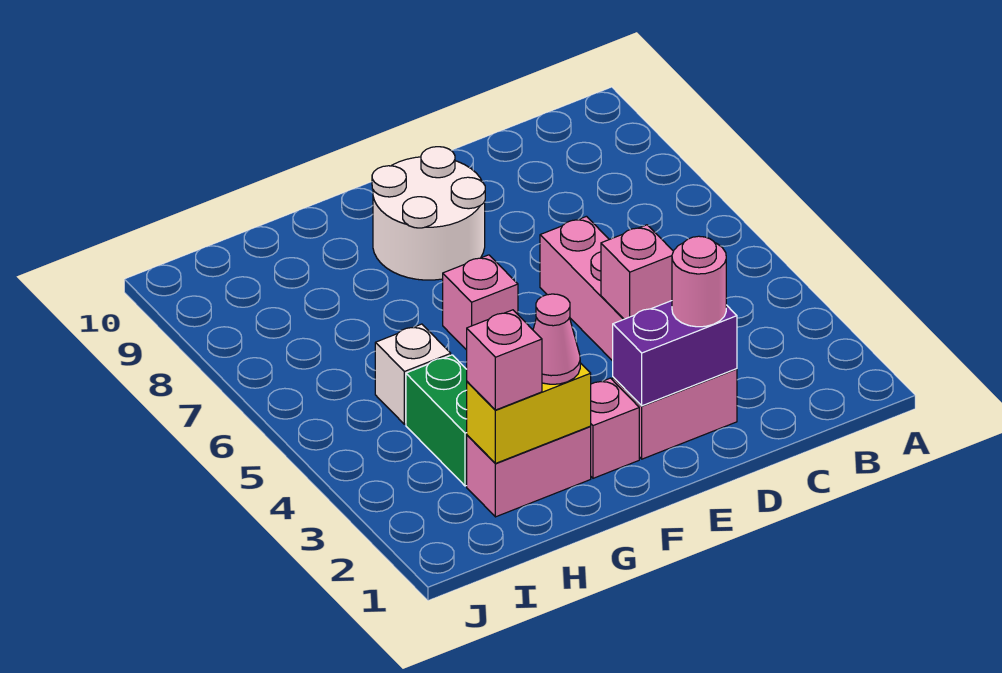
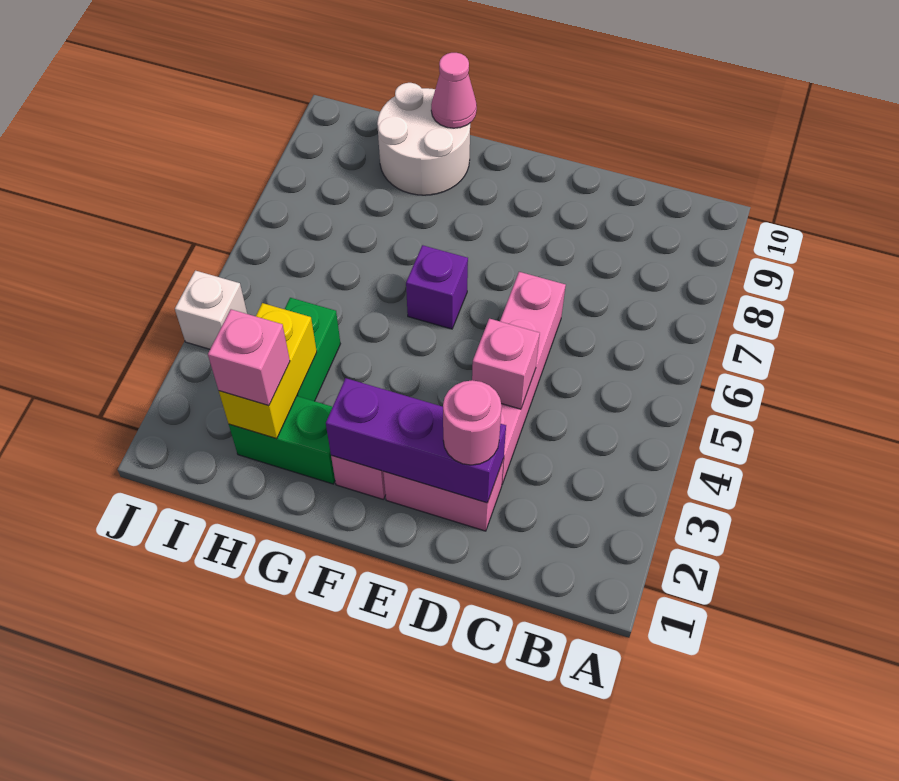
purple 1x2 brick [613,301,737,406] -> purple 1x3 brick [326,378,506,503]
white 2x2 round brick [372,147,485,280] -> white 2x2 round brick moved to [377,83,470,195]
pink 1x1 brick [443,255,518,350] -> purple 1x1 brick [406,245,468,329]
pink 1x2 brick [467,427,591,517] -> green 1x2 brick [229,396,335,484]
yellow 1x2 brick [467,363,591,463] -> yellow 1x2 brick turned to [219,303,317,439]
pink 1x1 cone [533,294,580,384] -> pink 1x1 cone moved to [431,53,477,128]
white 1x1 brick [375,324,451,424] -> white 1x1 brick moved to [175,271,247,349]

